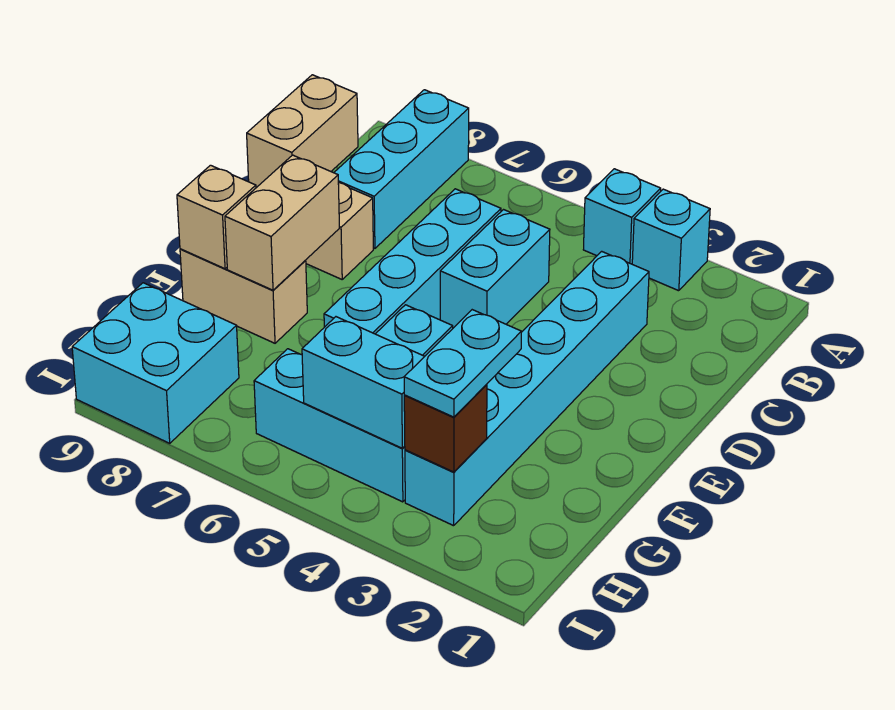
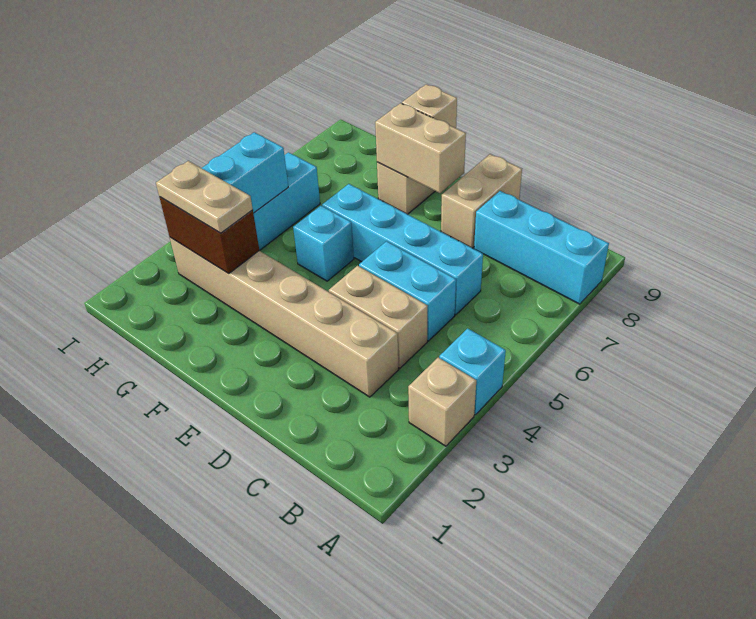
cyan 1x1 brick [632,189,710,291] -> tan 1x1 brick [408,357,476,446]
cyan 1x6 brick [405,251,649,526] -> tan 1x6 brick [170,237,399,397]
tan 1x2 brick [247,75,358,188] -> tan 1x2 brick moved to [329,266,427,368]
cyan 1x2 plate [404,310,521,417] -> tan 1x2 plate [156,161,253,233]
brown 1x1 brick [404,384,487,472] -> brown 1x2 brick [160,197,259,274]
cyan 2x2 brick [72,283,239,443] -> none

